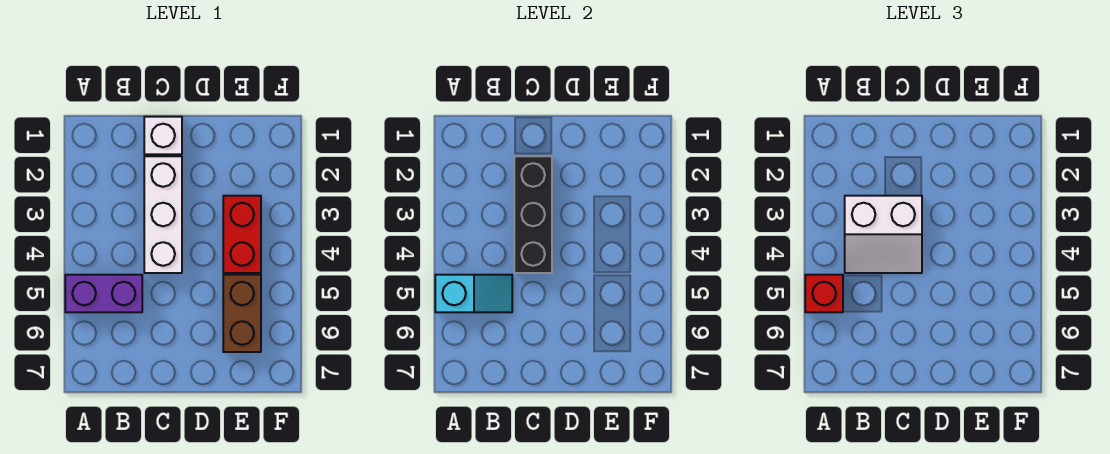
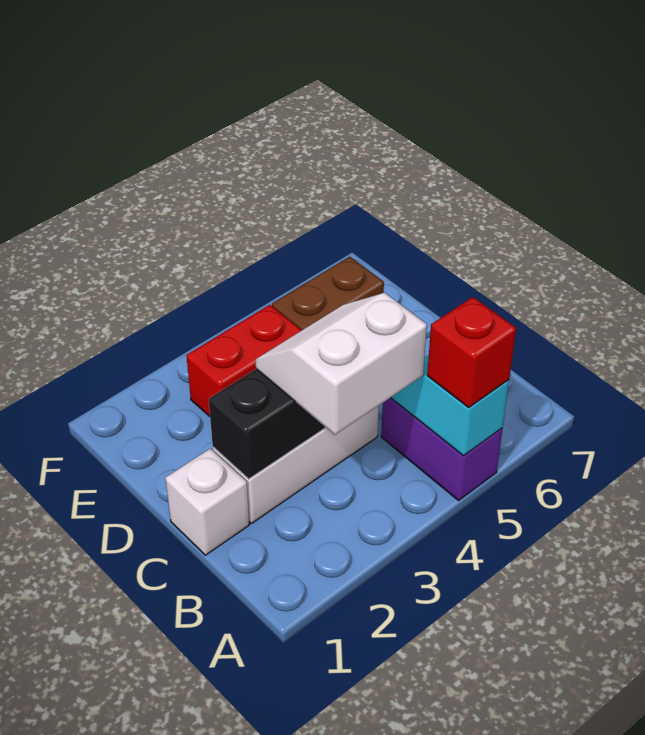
white 2x2 slope [845,196,922,273] -> white 2x2 slope turned to [256,293,427,435]

